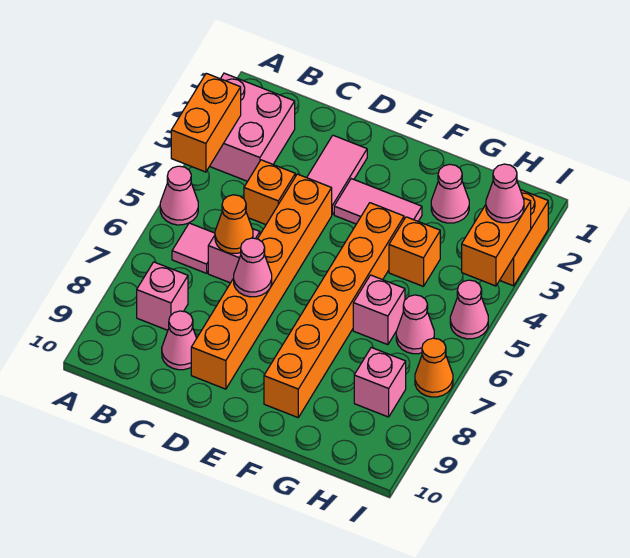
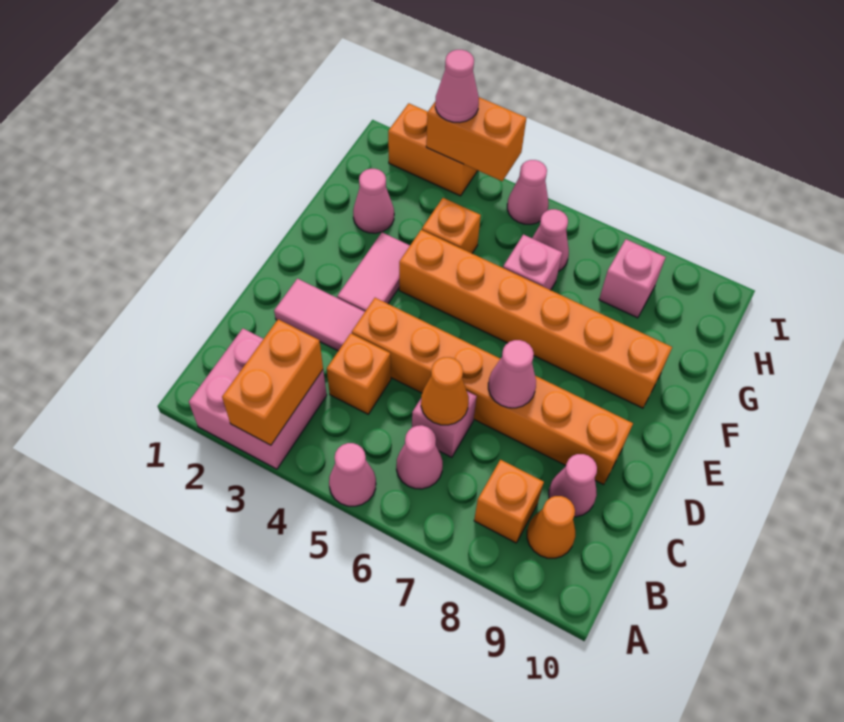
orange 1x2 brick [171,73,241,172] -> orange 1x2 brick turned to [222,319,323,445]
pink 1x1 tile [172,223,215,273] -> pink 1x1 cone [396,425,443,489]
pink 1x1 brick [137,262,188,330] -> orange 1x1 brick [474,460,544,543]
orange 1x1 cone [415,338,453,397] -> orange 1x1 cone moved to [527,496,575,558]

